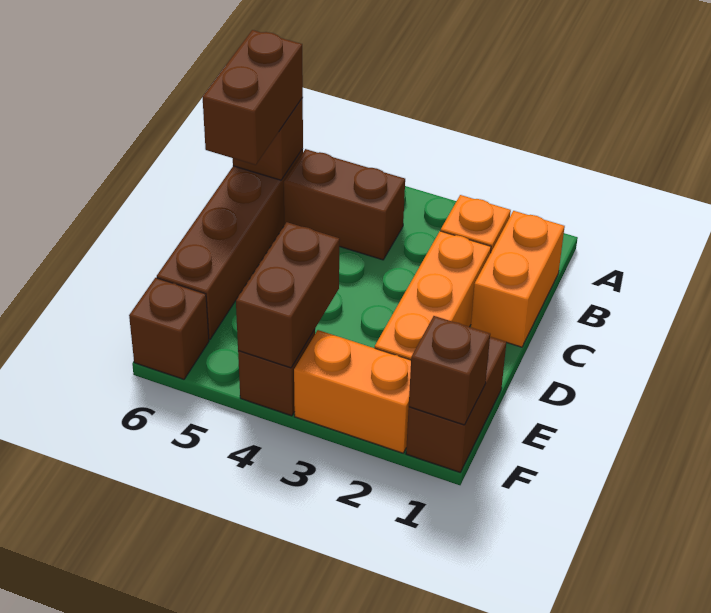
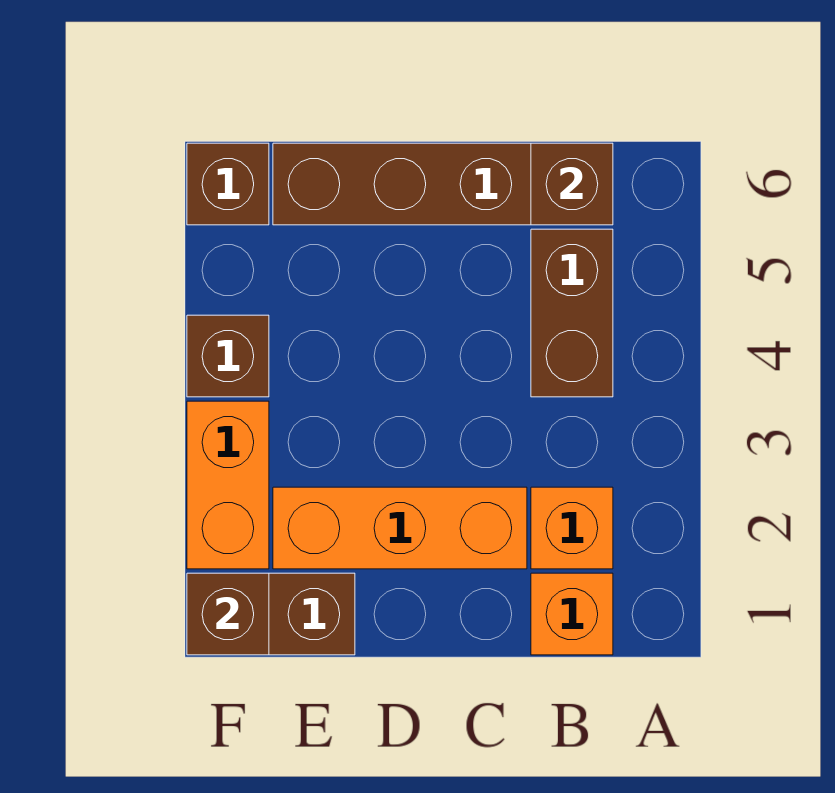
orange 1x2 brick [471,211,565,347] -> orange 1x1 brick [531,573,613,655]
brown 1x2 brick [203,30,303,165] -> none
brown 1x2 brick [236,222,340,368] -> none

